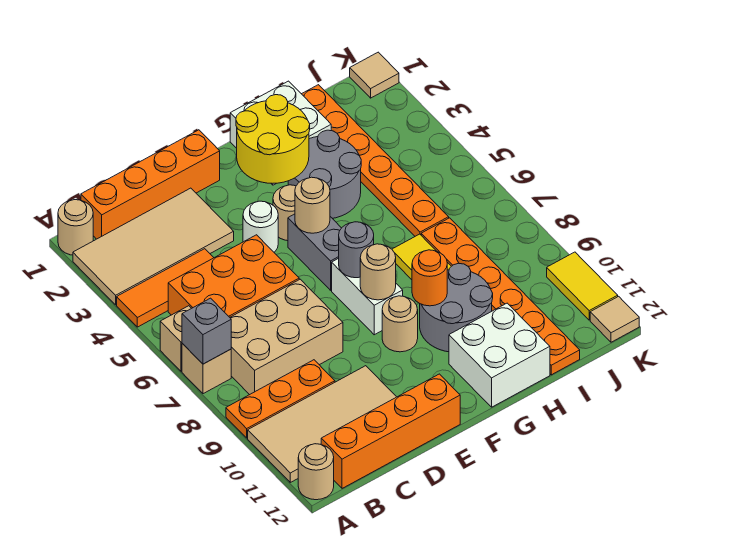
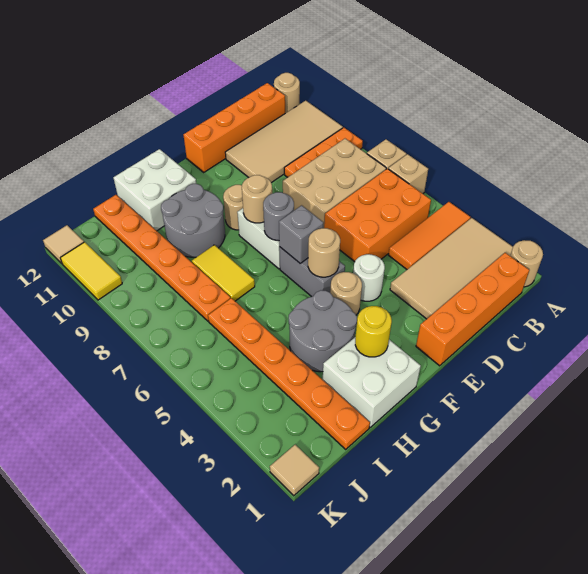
grey 1x1 brick [182,298,231,364] -> grey 1x1 brick moved to [279,205,323,264]
yellow 2x2 round brick [236,95,310,183] -> yellow 1x1 round brick [355,306,392,357]
orange 1x1 round brick [412,250,447,306] -> none

